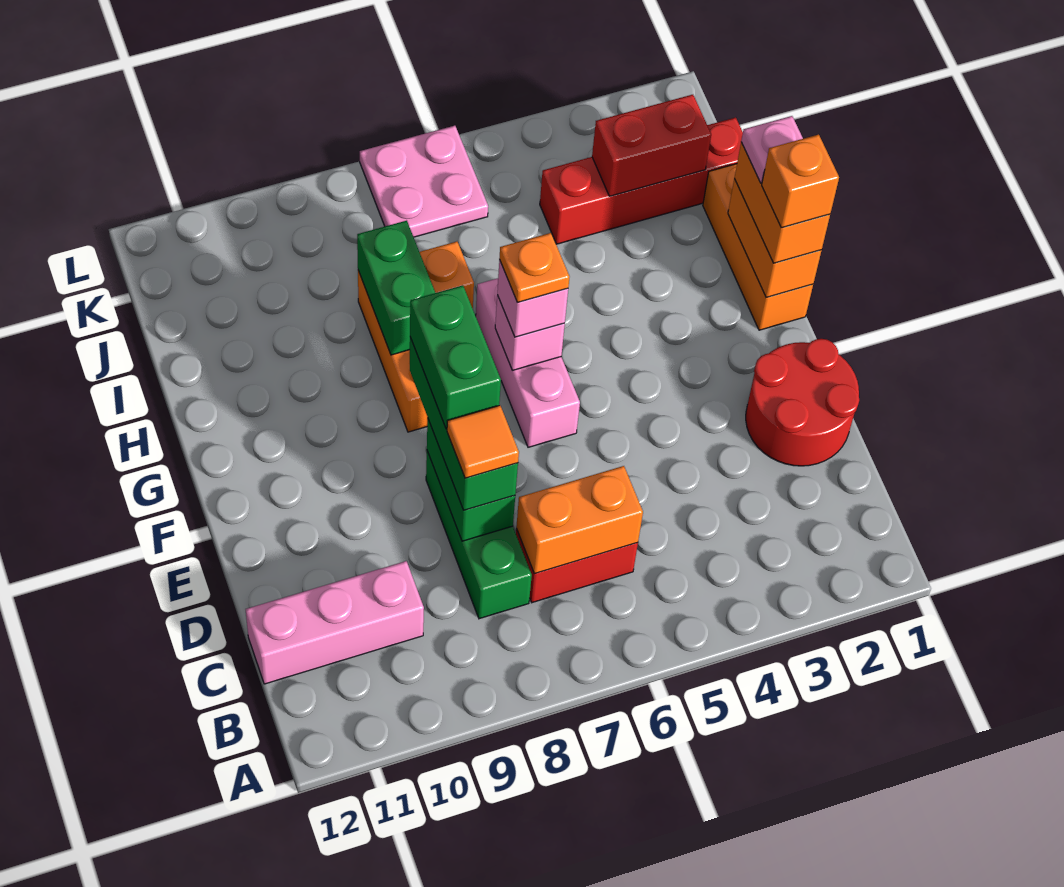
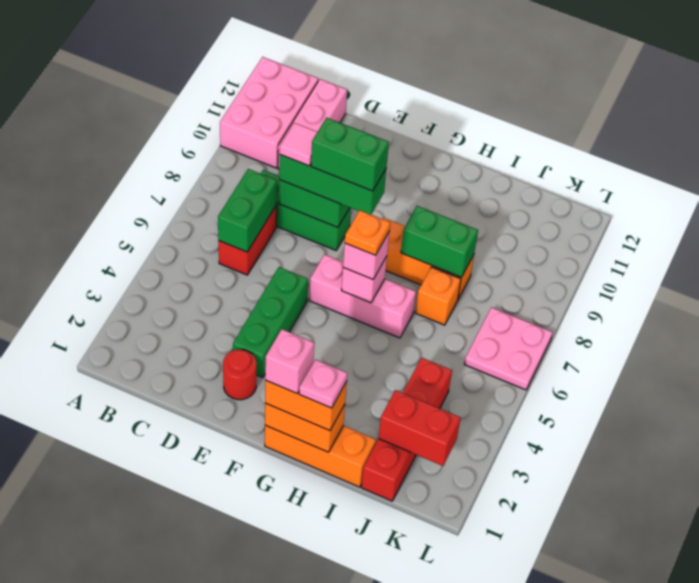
none -> pink 2x3 brick [220,57,318,168]
orange 1x2 brick [516,466,643,574] -> green 1x2 brick [218,169,277,252]
red 2x2 round brick [746,339,859,466] -> red 1x1 round brick [223,350,256,400]
orange 1x1 tile [447,405,519,478] -> pink 1x1 tile [280,123,317,166]
none -> green 1x3 brick [233,267,308,378]
orange 1x1 brick [762,134,839,228] -> pink 1x1 brick [265,329,314,394]
red 1x2 brick [592,95,711,196] -> red 1x2 brick turned to [379,390,461,466]

